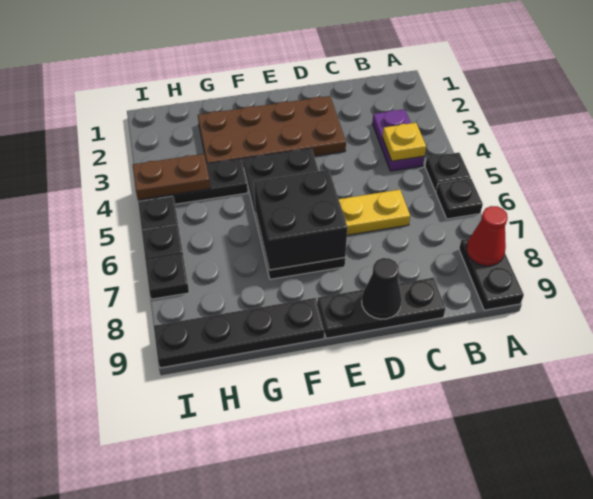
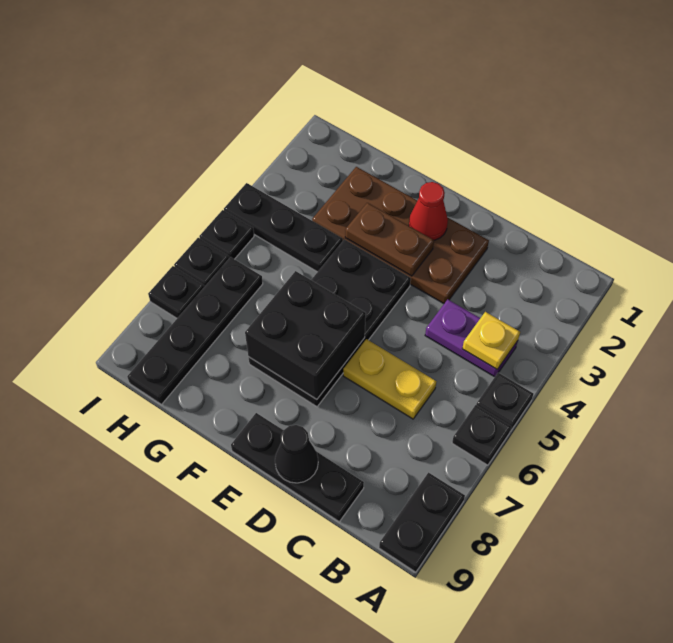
red 1x1 cone [466,206,508,266] -> red 1x1 cone moved to [409,182,448,240]
purple 1x2 plate [372,109,424,171] -> purple 1x2 plate turned to [425,299,518,377]
black 1x4 plate [154,298,324,368] -> black 1x4 plate turned to [127,257,263,404]
brown 1x2 plate [133,154,210,200] -> brown 1x2 plate moved to [345,203,434,276]

